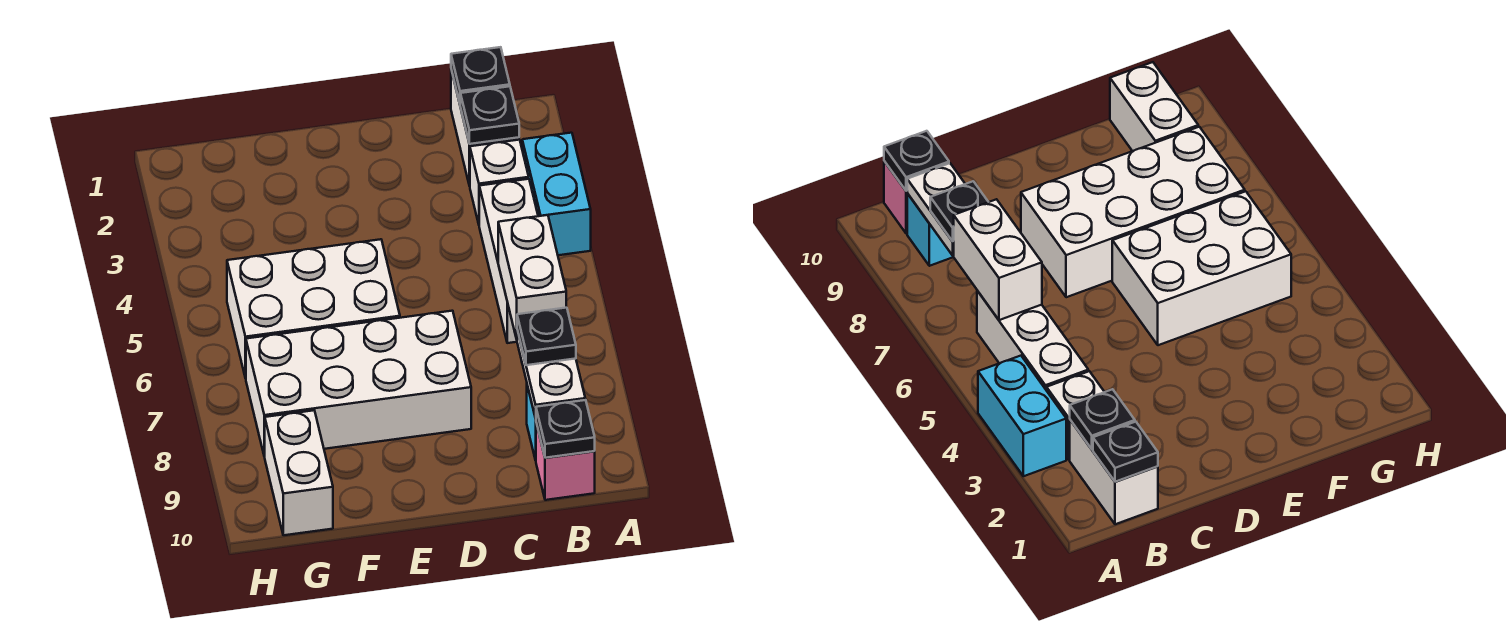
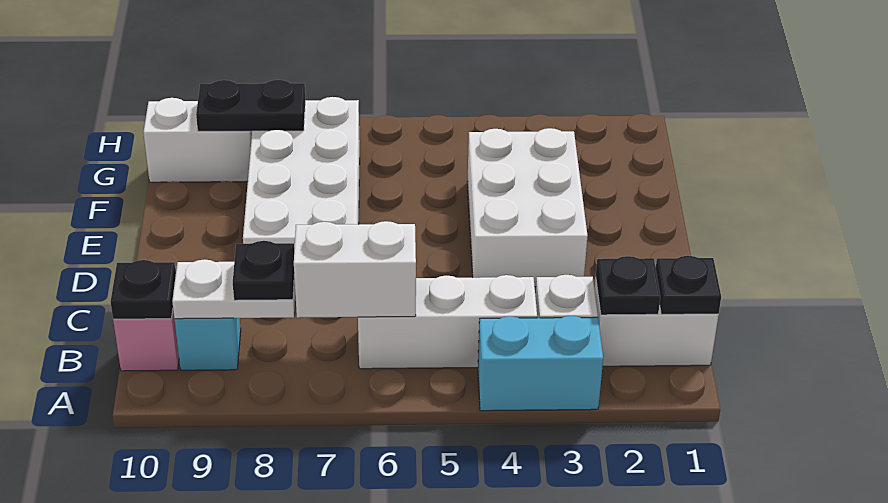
white 2x3 brick [227,239,400,378] -> white 2x3 brick moved to [467,128,588,287]
none -> black 1x2 plate [196,80,305,132]

